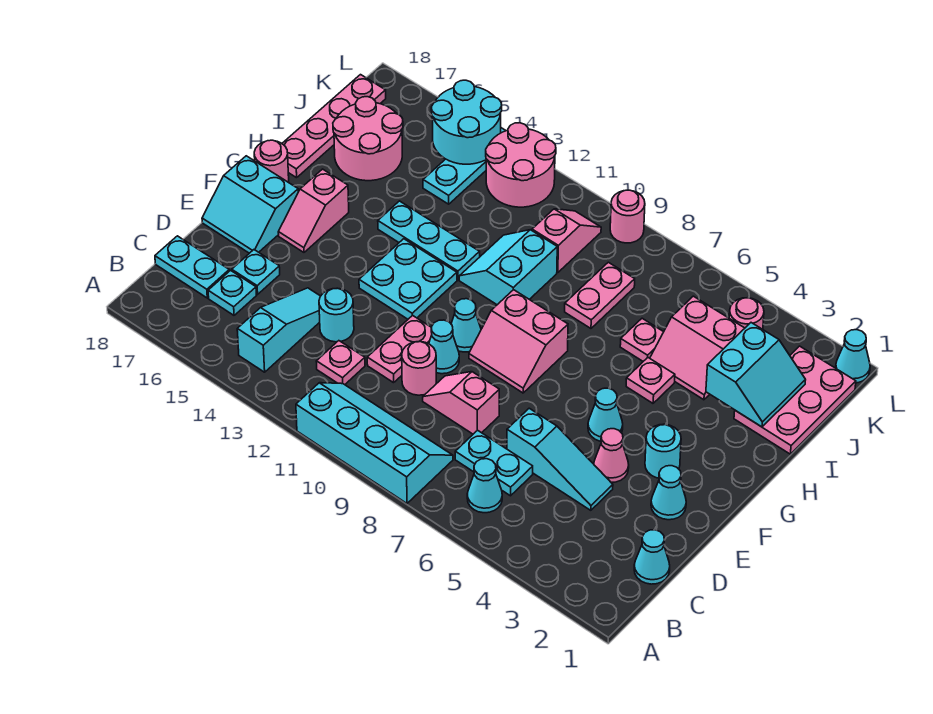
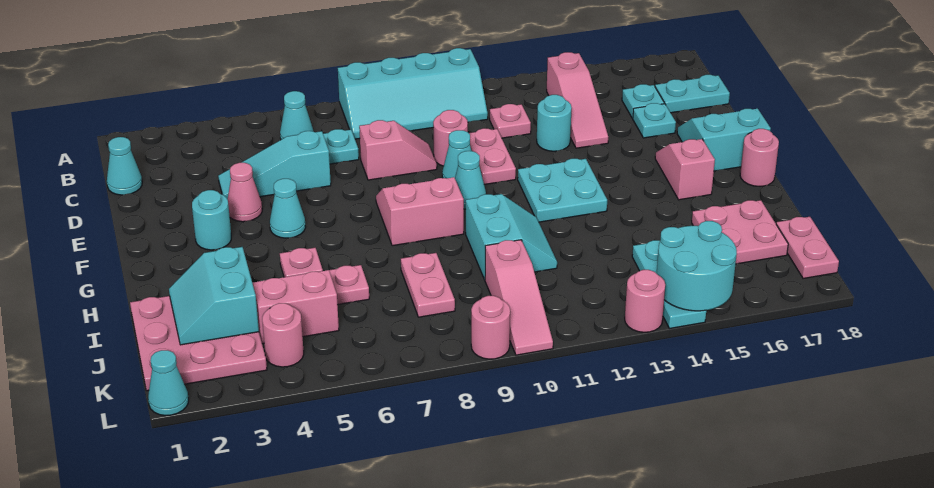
cyan 1x3 slope [237,288,320,372] -> pink 1x3 slope [547,52,608,148]
cyan 1x1 cone [651,466,686,520] -> none
cyan 1x3 plate [378,201,480,280] -> none
pink 1x4 plate [282,75,386,178] -> pink 1x2 plate [776,217,839,279]
pink 2x3 plate [734,346,856,454] -> pink 3x3 plate [130,296,267,391]
pink 2x2 round brick [333,97,403,181] -> pink 2x2 plate [692,200,788,264]
pink 1x2 slope [532,209,601,273] -> pink 1x3 slope [485,240,553,355]
pink 2x2 round brick [486,123,556,207] -> pink 1x1 round brick [625,270,665,332]

